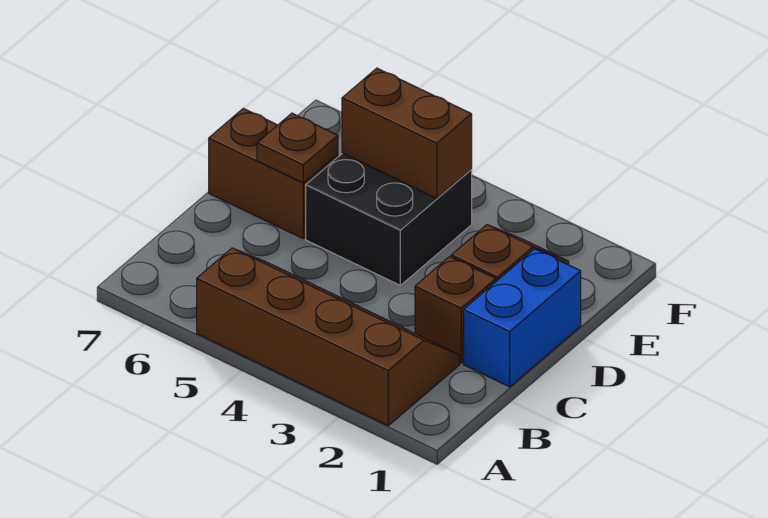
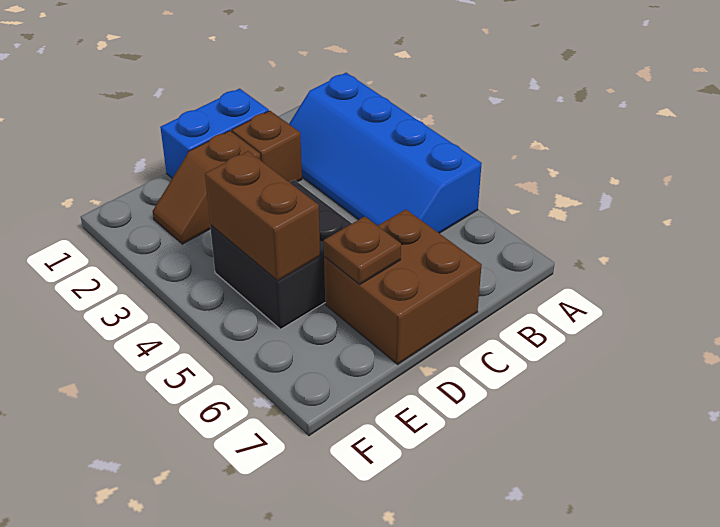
brown 2x4 slope [197,248,459,426] -> blue 2x4 slope [289,73,482,233]
brown 1x2 brick [209,108,338,239] -> brown 2x2 brick [324,209,482,364]

